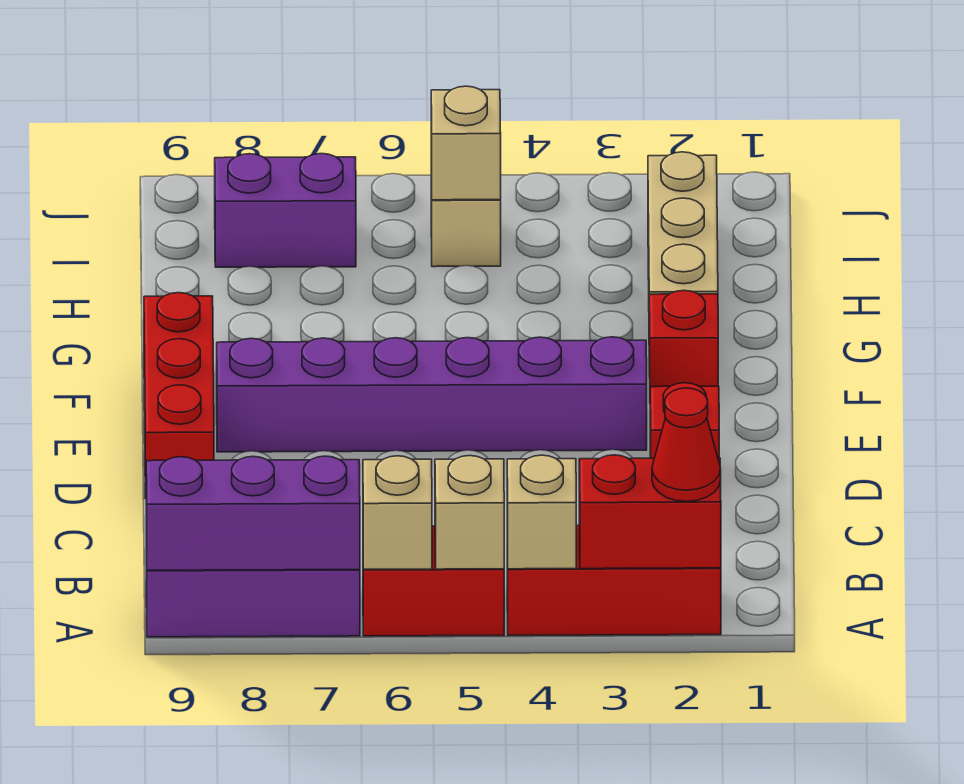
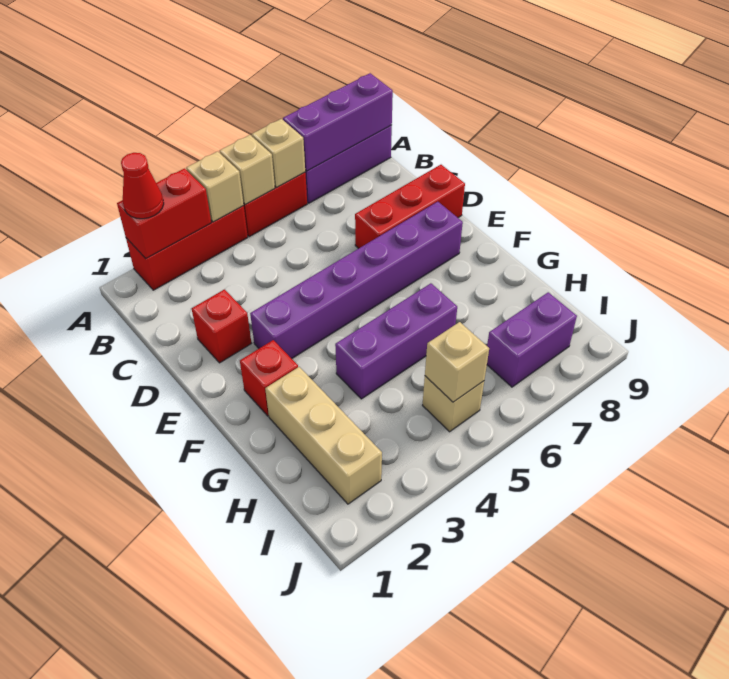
red 1x3 brick [144,293,214,498] -> red 1x3 brick turned to [355,165,465,249]
none -> purple 1x3 brick [335,283,457,399]

